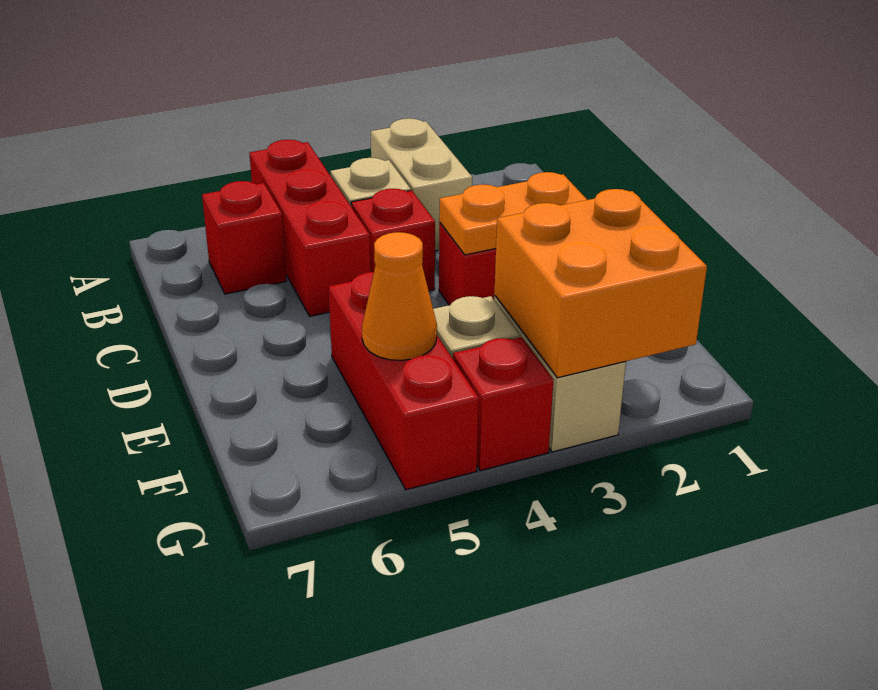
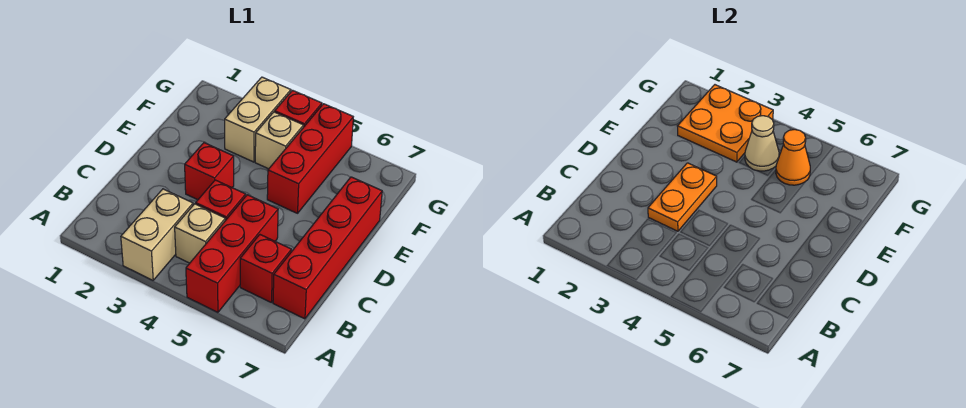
none -> red 1x4 brick [273,177,382,319]
orange 1x2 plate [439,172,587,255] -> orange 1x2 plate turned to [648,163,717,231]
orange 2x2 brick [494,189,707,378] -> orange 2x2 plate [678,85,773,162]
none -> tan 1x1 cone [745,116,779,171]

